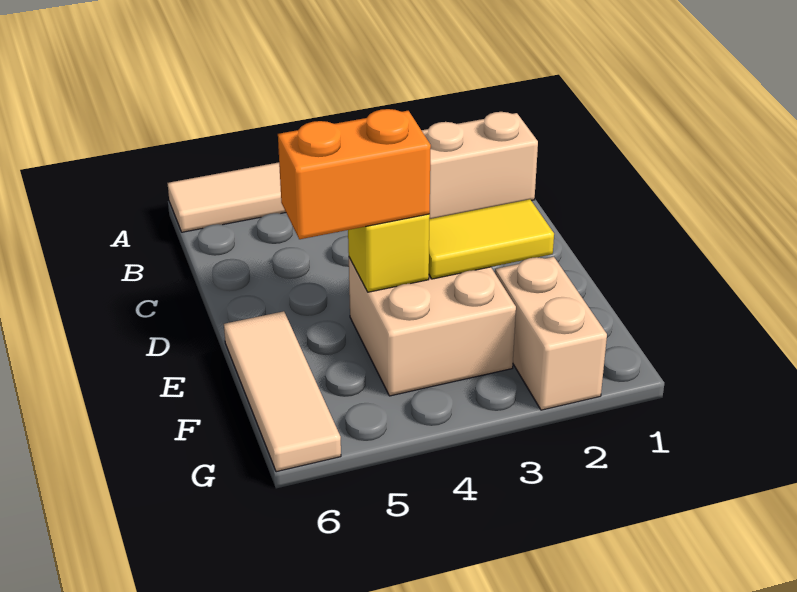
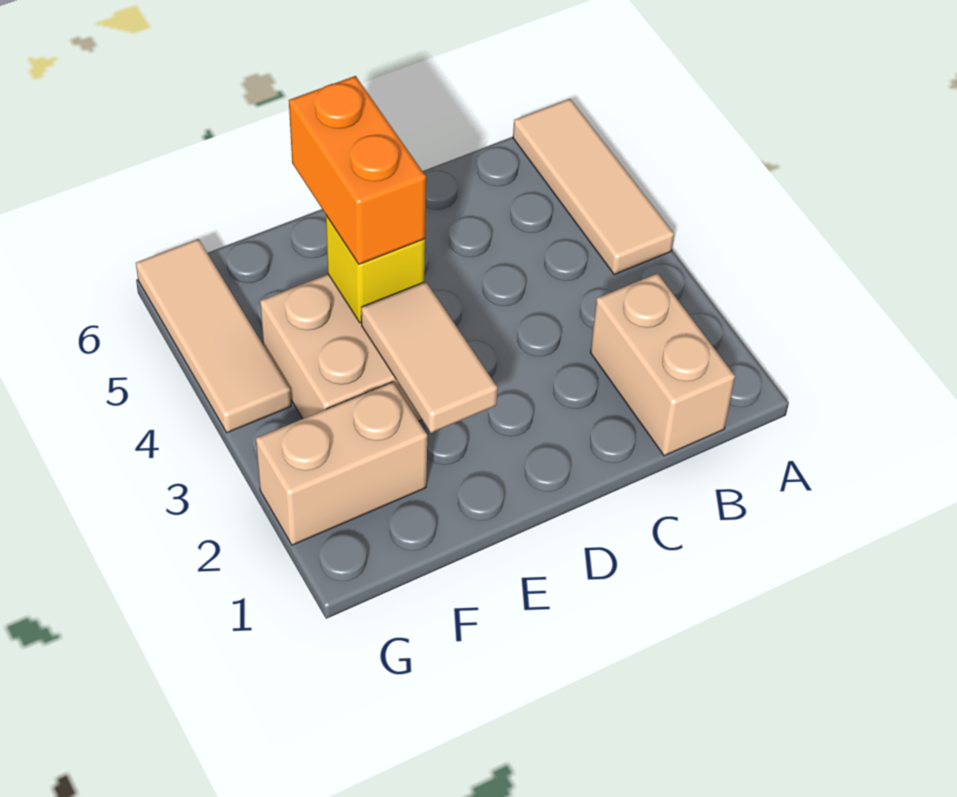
yellow 1x2 tile [429,199,554,279] -> tan 1x2 tile [361,282,497,433]
tan 1x3 tile [224,311,341,472] -> tan 1x3 tile turned to [136,239,291,433]

